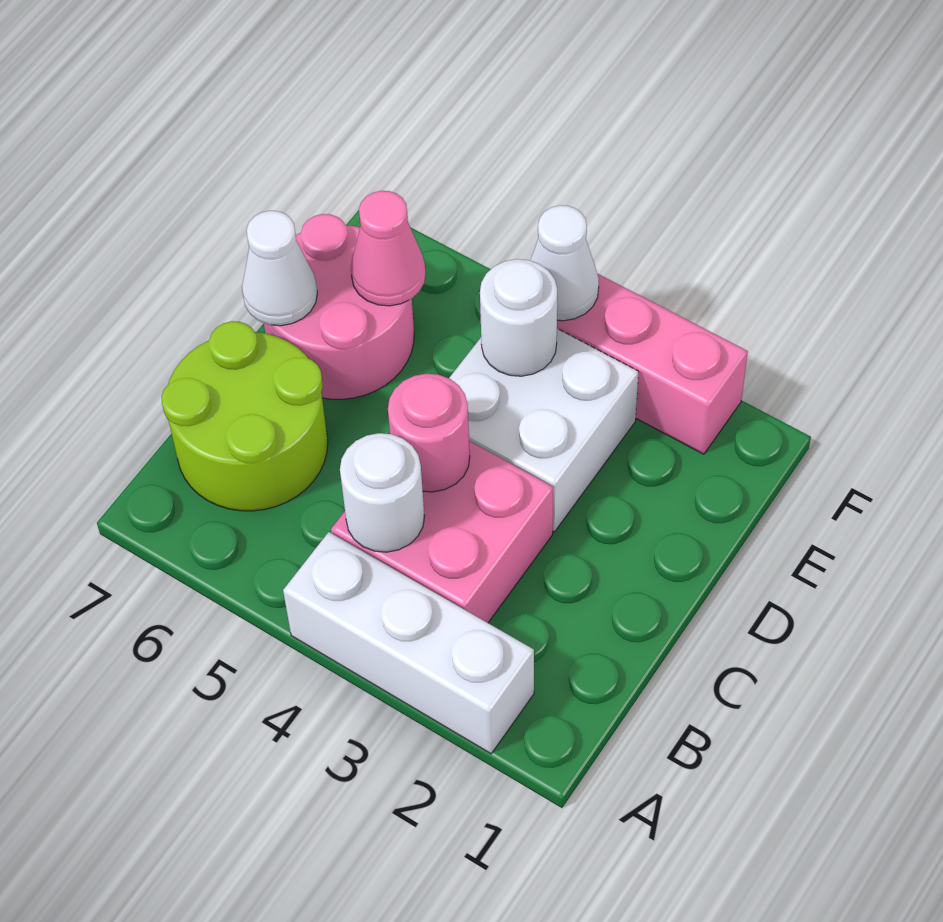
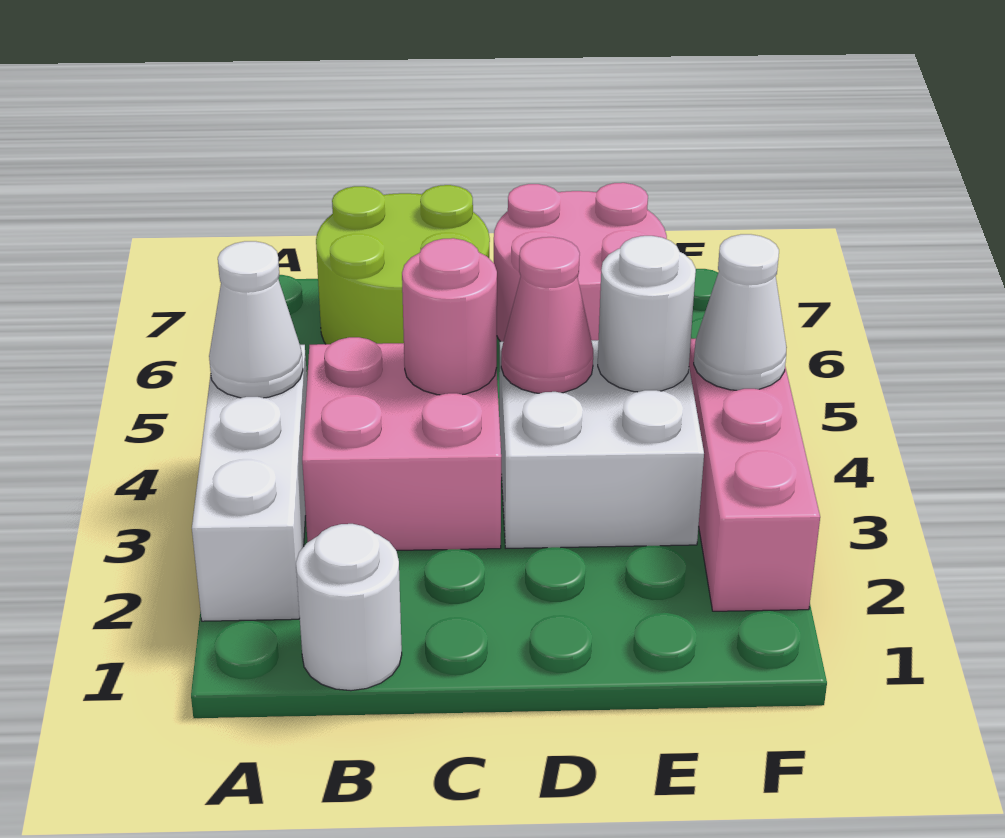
white 1x1 round brick [340,433,424,552] -> white 1x1 round brick moved to [296,524,402,691]
white 1x1 cone [242,211,317,326] -> white 1x1 cone moved to [209,241,303,398]
pink 1x1 cone [351,191,425,306] -> pink 1x1 cone moved to [501,237,593,393]

